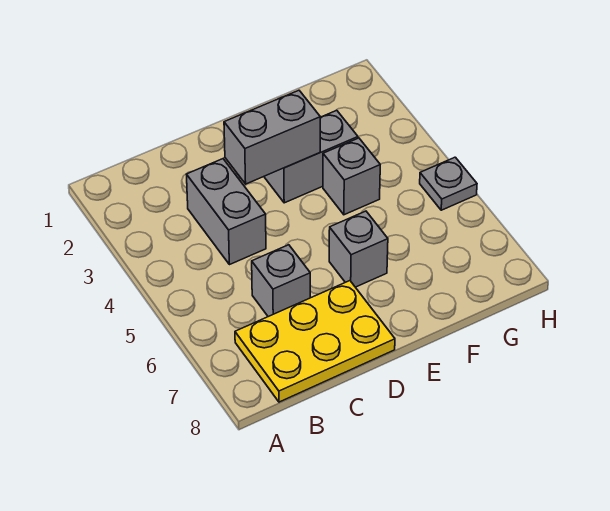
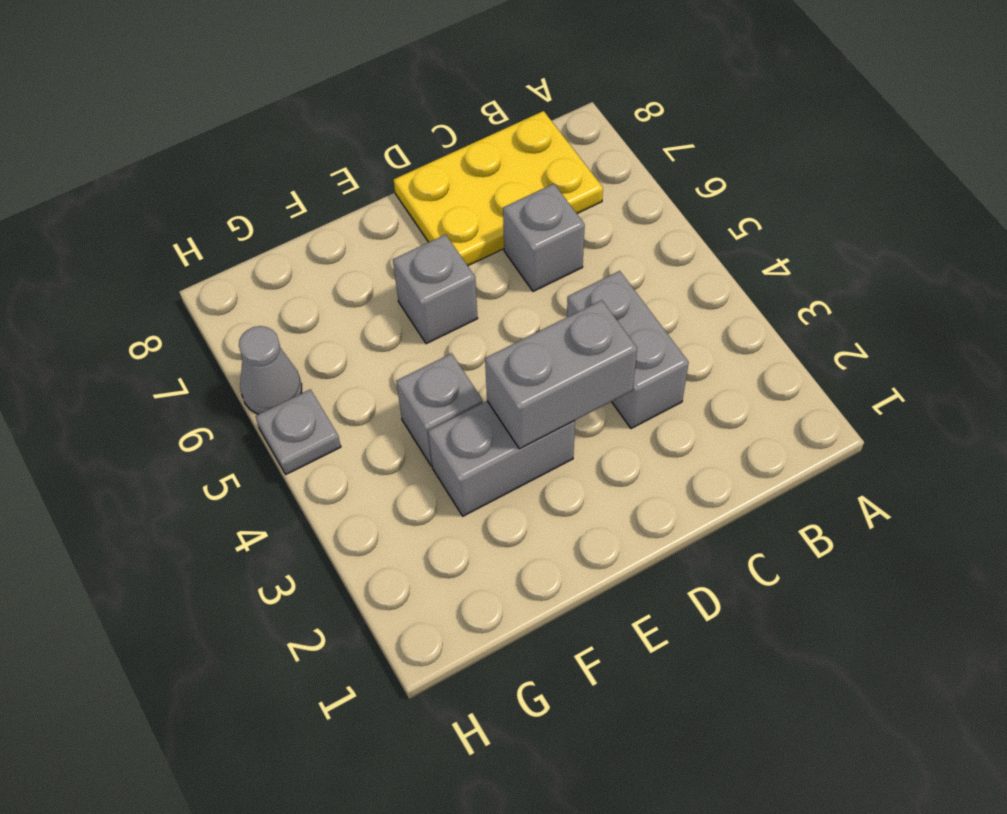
none -> grey 1x1 cone [239,326,302,414]

